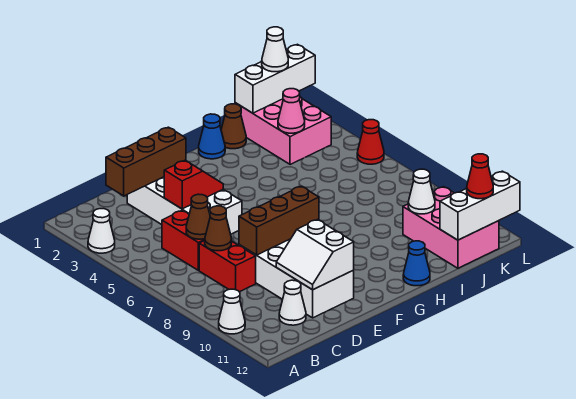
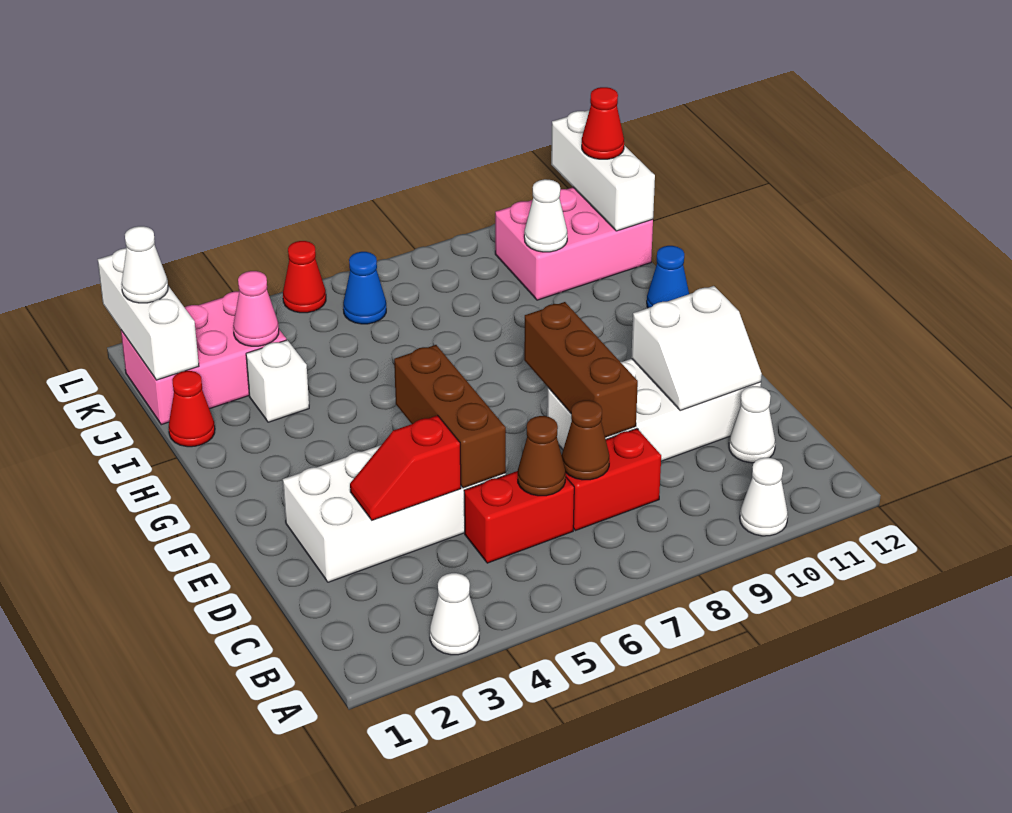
brown 1x3 brick [106,127,186,196] -> brown 1x3 brick moved to [394,345,506,488]
red 1x2 slope [164,160,223,209] -> red 1x2 slope turned to [350,415,461,520]
blue 1x1 cone [199,114,225,159] -> blue 1x1 cone moved to [343,252,386,324]
brown 1x1 cone [221,104,246,149] -> red 1x1 cone [169,371,215,447]
none -> white 1x1 brick [246,340,309,422]

